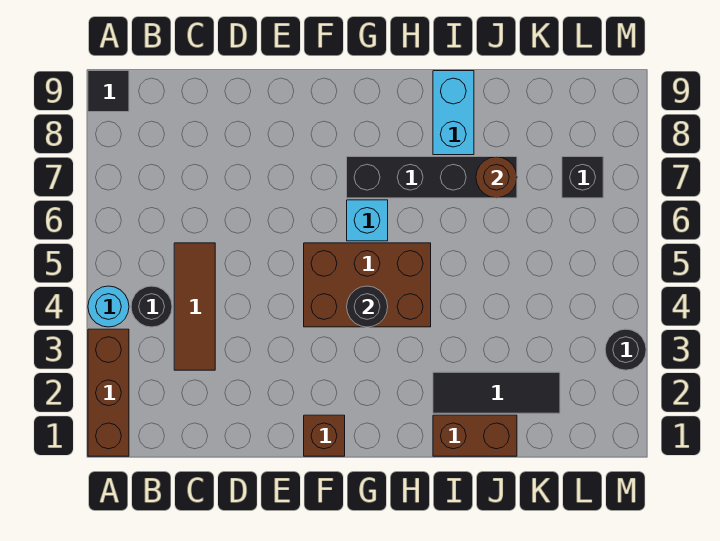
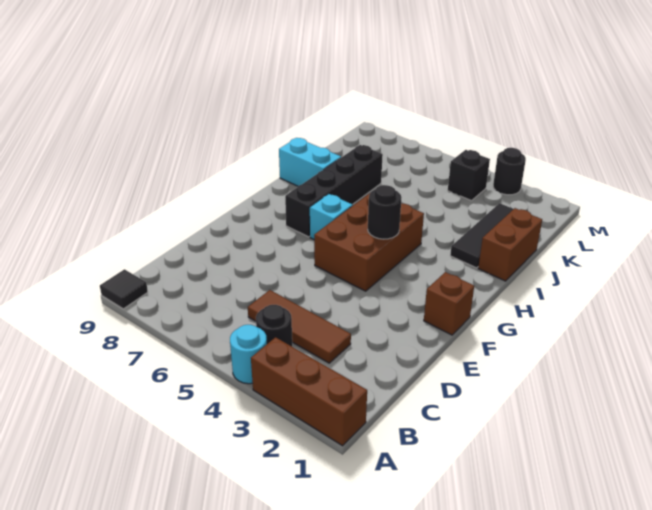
brown 1x1 round brick [476,157,517,198] -> none
black 1x1 brick [562,157,603,198] -> black 1x1 brick moved to [448,150,490,201]

